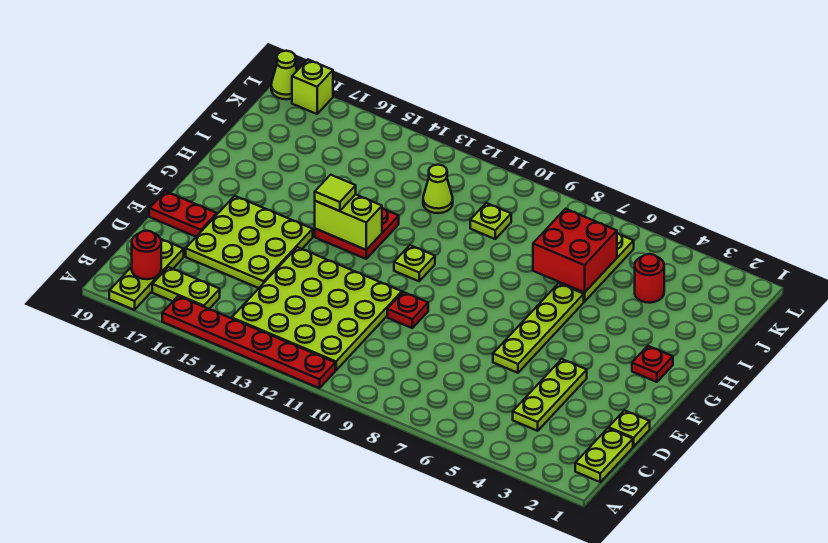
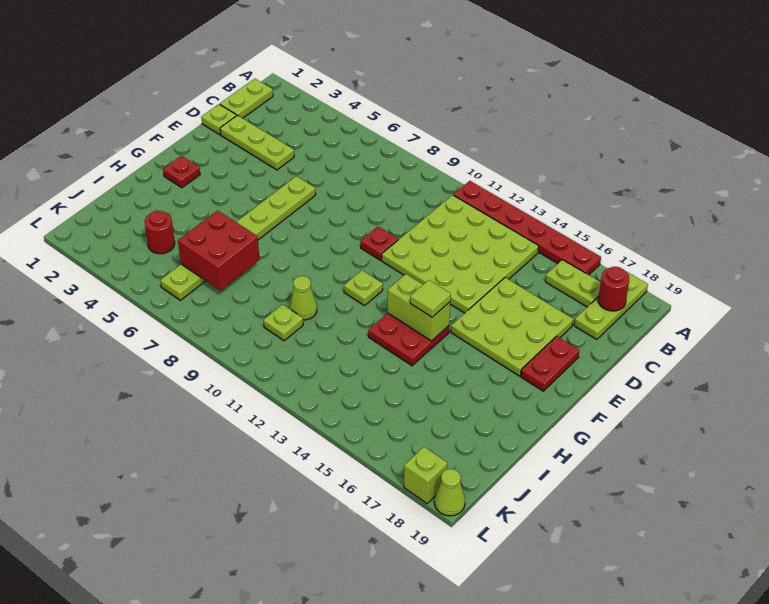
lime 1x3 plate [513,359,587,431] -> lime 1x3 plate turned to [220,115,294,170]
red 1x2 plate [149,191,217,237] -> red 1x2 plate turned to [521,336,579,391]
lime 1x1 cone [423,165,453,213] -> lime 1x1 cone moved to [290,276,317,320]

